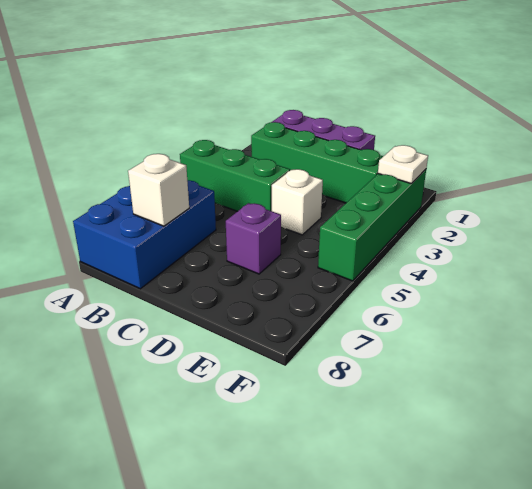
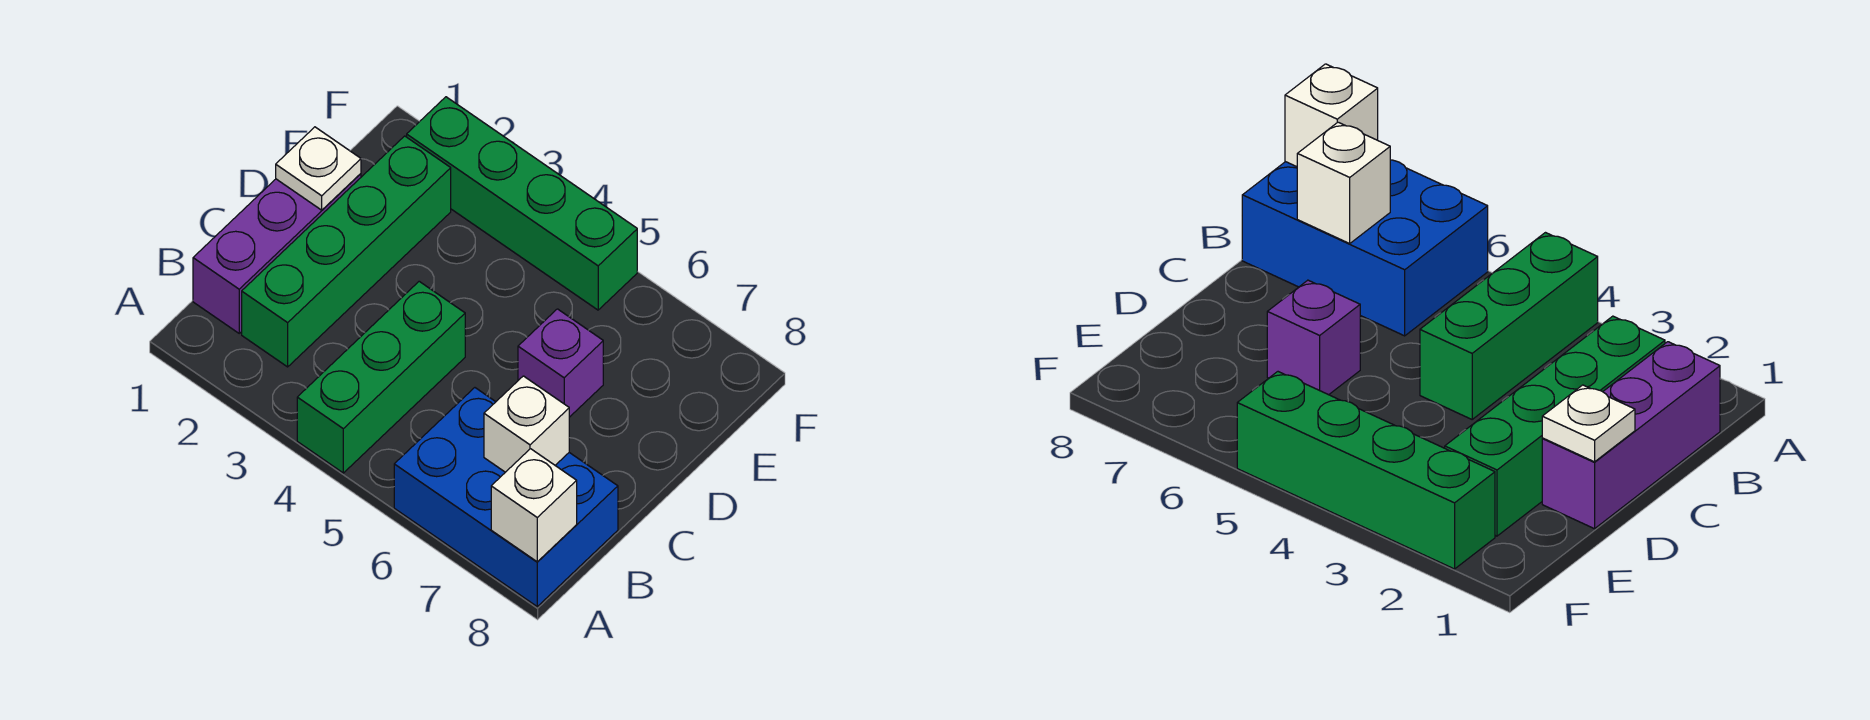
white 1x1 brick [272,169,323,235] -> white 1x1 brick moved to [491,449,577,562]
white 1x1 plate [378,145,428,184] -> white 1x1 plate moved to [276,127,361,210]

